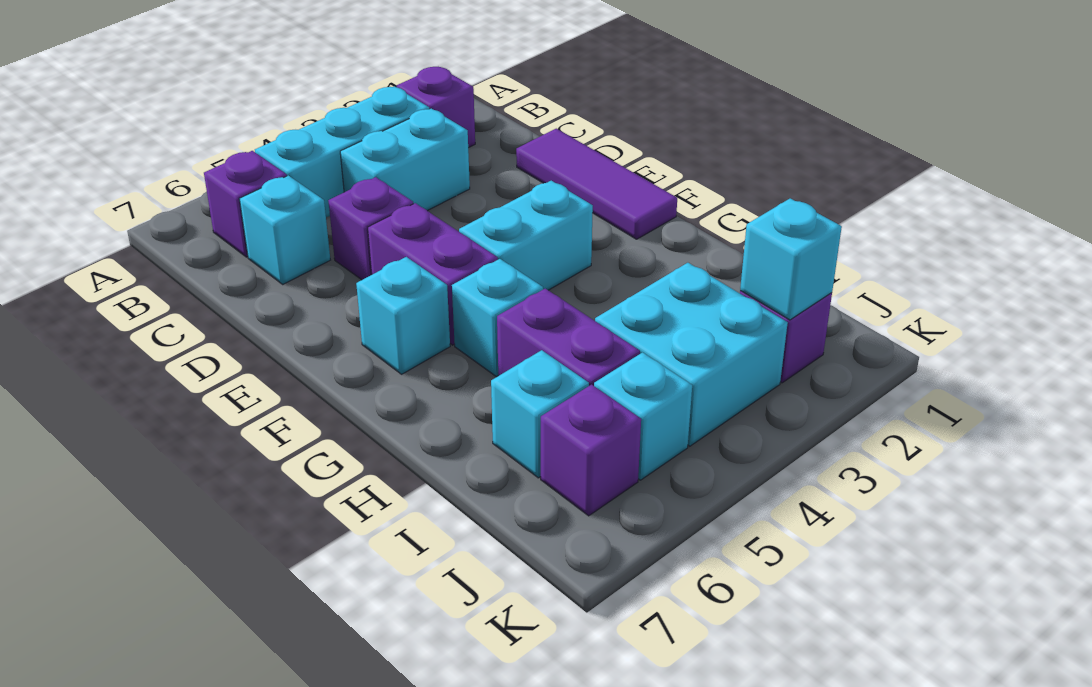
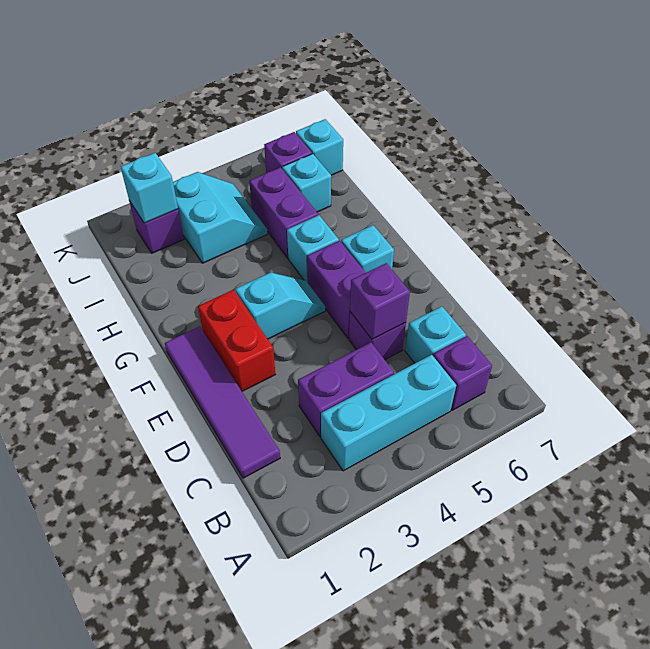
purple 1x1 brick [397,67,475,148] -> purple 1x1 brick moved to [350,263,410,339]
cyan 1x2 brick [340,108,470,211] -> purple 1x2 brick [298,343,394,437]
purple 1x3 tile [516,129,677,239] -> purple 1x4 tile [165,327,280,478]
none -> red 1x2 brick [198,290,275,391]
cyan 1x2 brick [459,181,593,290] -> cyan 1x2 slope [235,272,325,339]
cyan 2x2 brick [595,263,788,446] -> cyan 2x2 slope [173,172,267,263]
cyan 1x1 brick [594,352,692,480] -> cyan 1x1 brick moved to [296,119,343,175]

